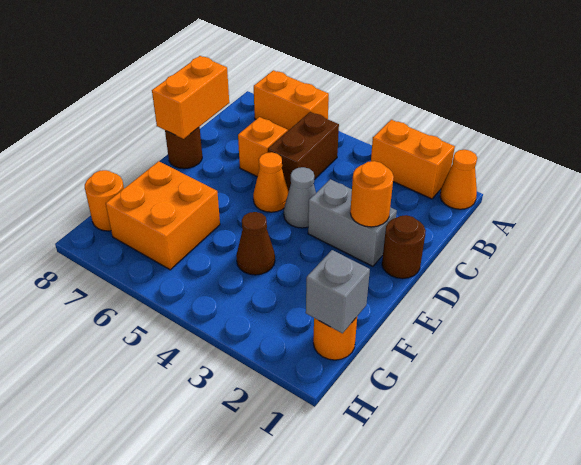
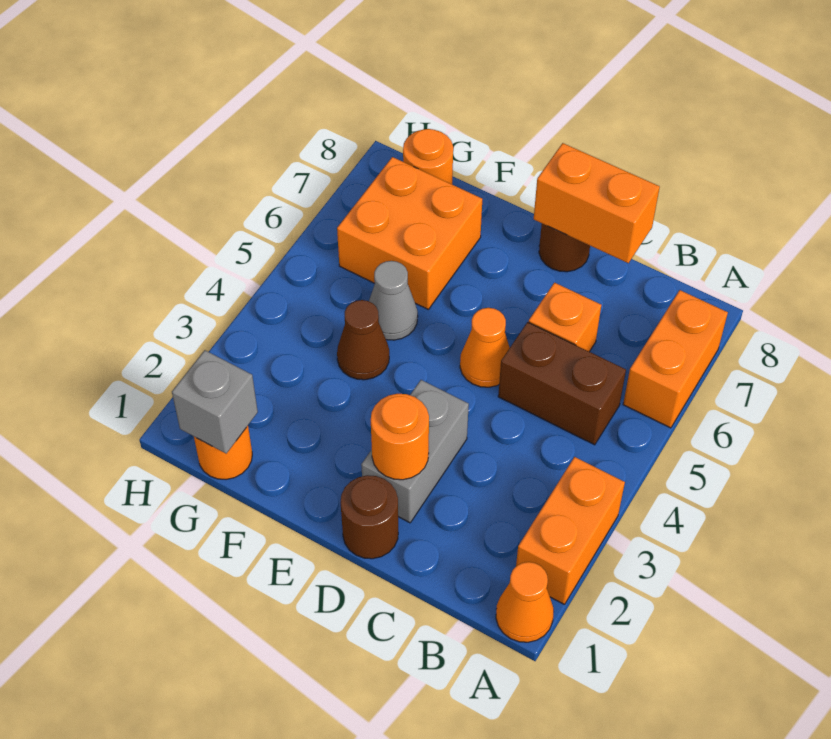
grey 1x1 cone [284,167,316,228] -> grey 1x1 cone moved to [369,261,418,340]

